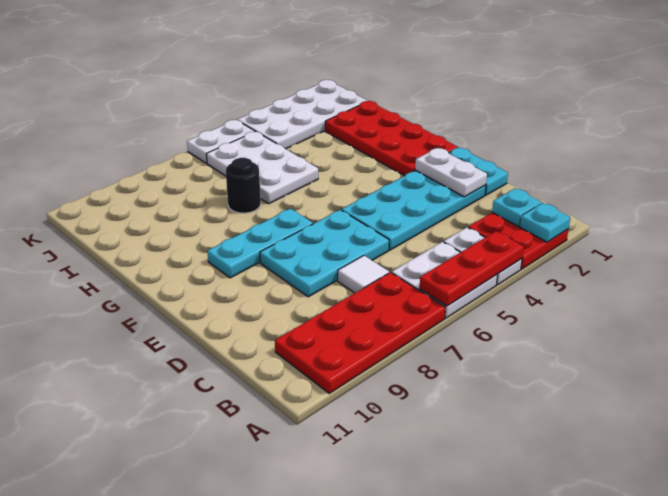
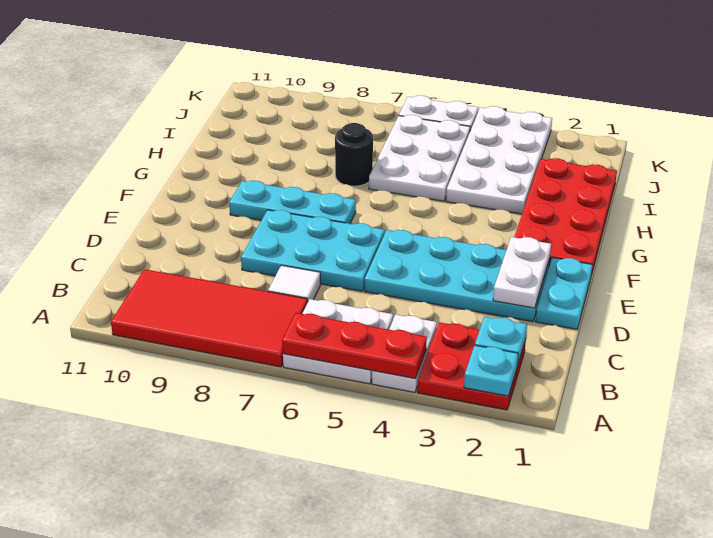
red 2x4 plate [275,272,445,393] -> red 2x4 tile [111,269,308,367]
white 2x4 plate [238,80,368,149] -> white 2x4 plate turned to [446,106,552,214]

